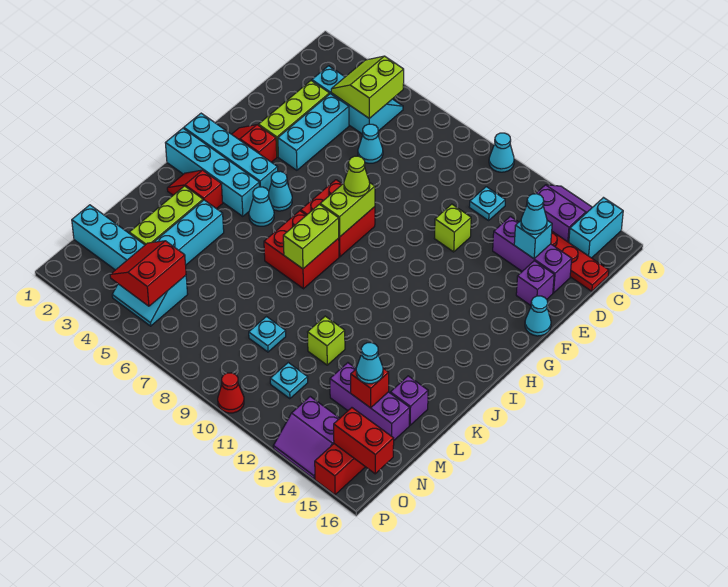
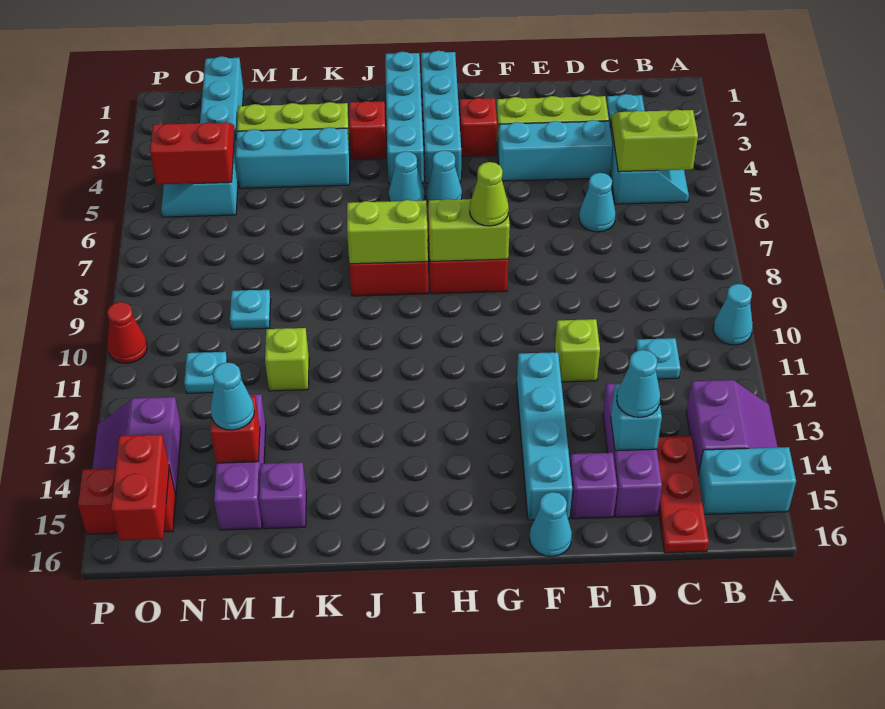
none -> cyan 1x4 brick [517,352,572,520]

